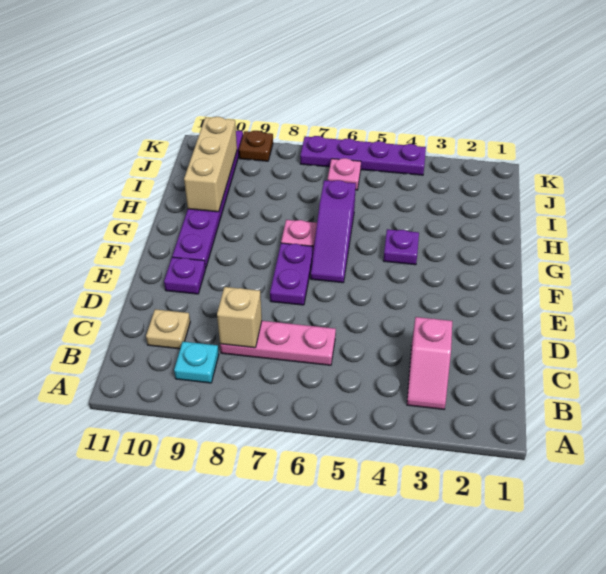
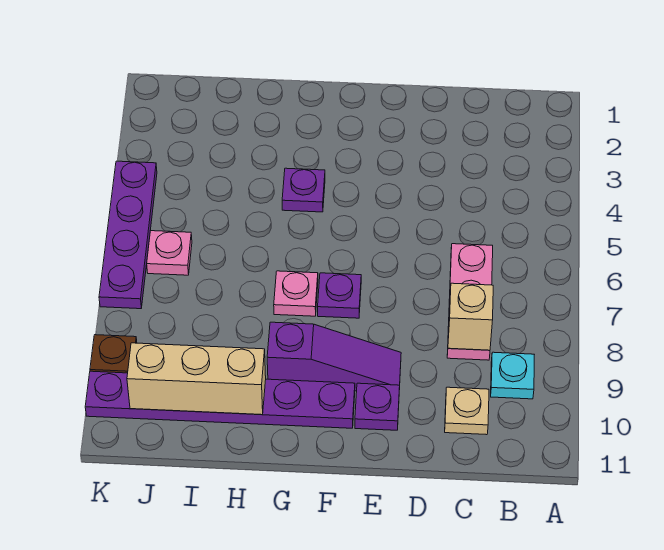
pink 1x2 slope [407,317,452,409] -> none
purple 1x2 plate [270,243,313,305] -> purple 1x1 plate [318,273,361,318]
purple 1x3 slope [311,180,356,283] -> purple 1x3 slope moved to [267,322,401,391]

